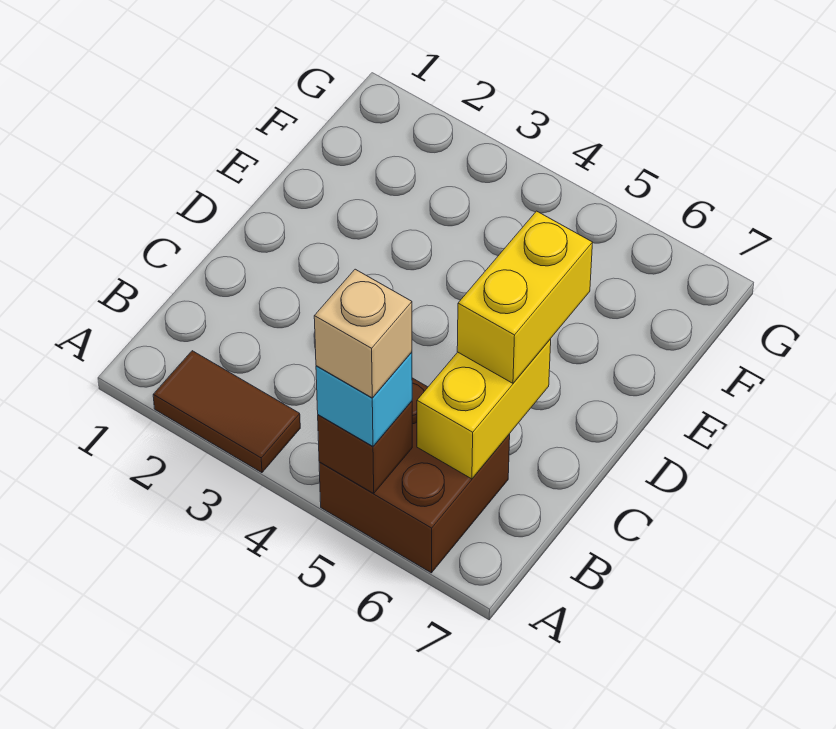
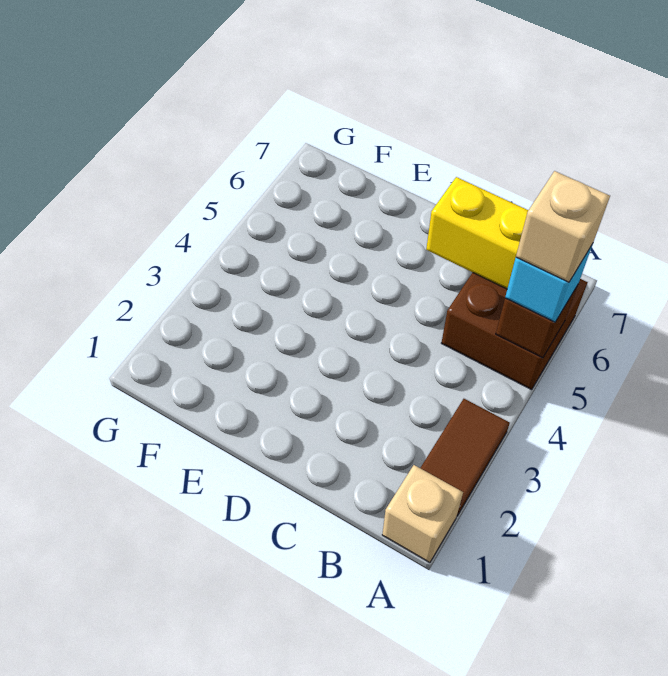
none -> tan 1x1 brick [382,465,463,563]
yellow 1x2 brick [457,211,593,383] -> none

